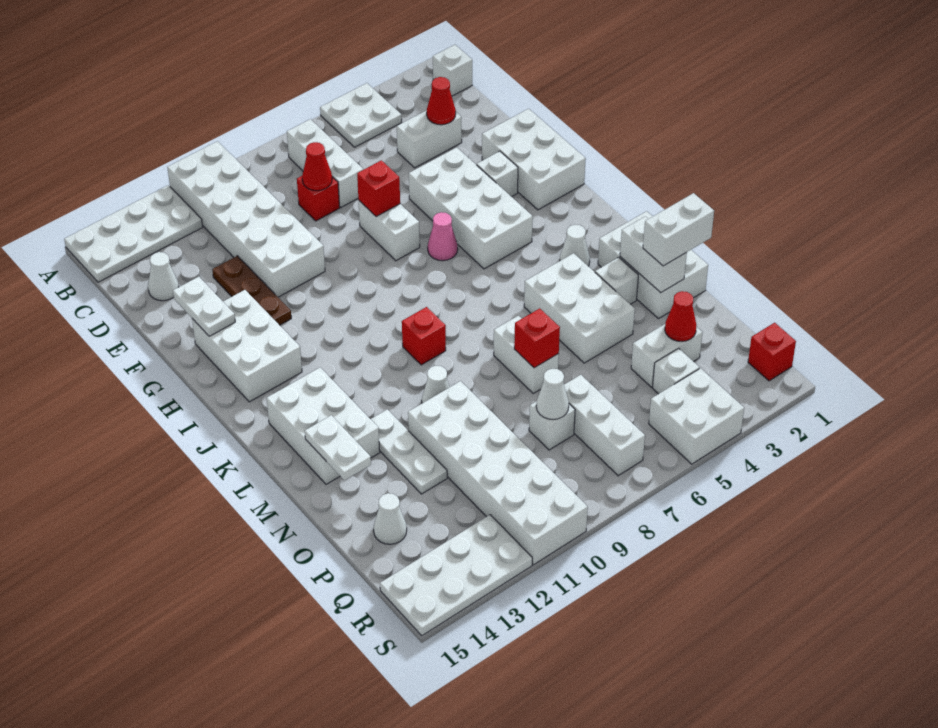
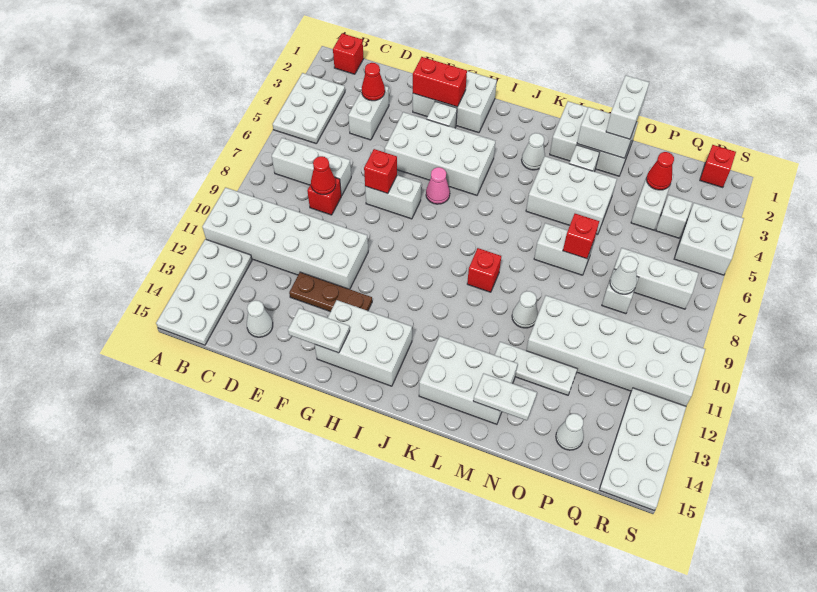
white 2x2 plate [320,83,402,147] -> white 2x3 plate [273,73,345,143]
white 1x1 brick [433,45,472,96] -> red 1x1 brick [333,33,364,74]
none -> red 1x2 brick [413,57,467,107]

